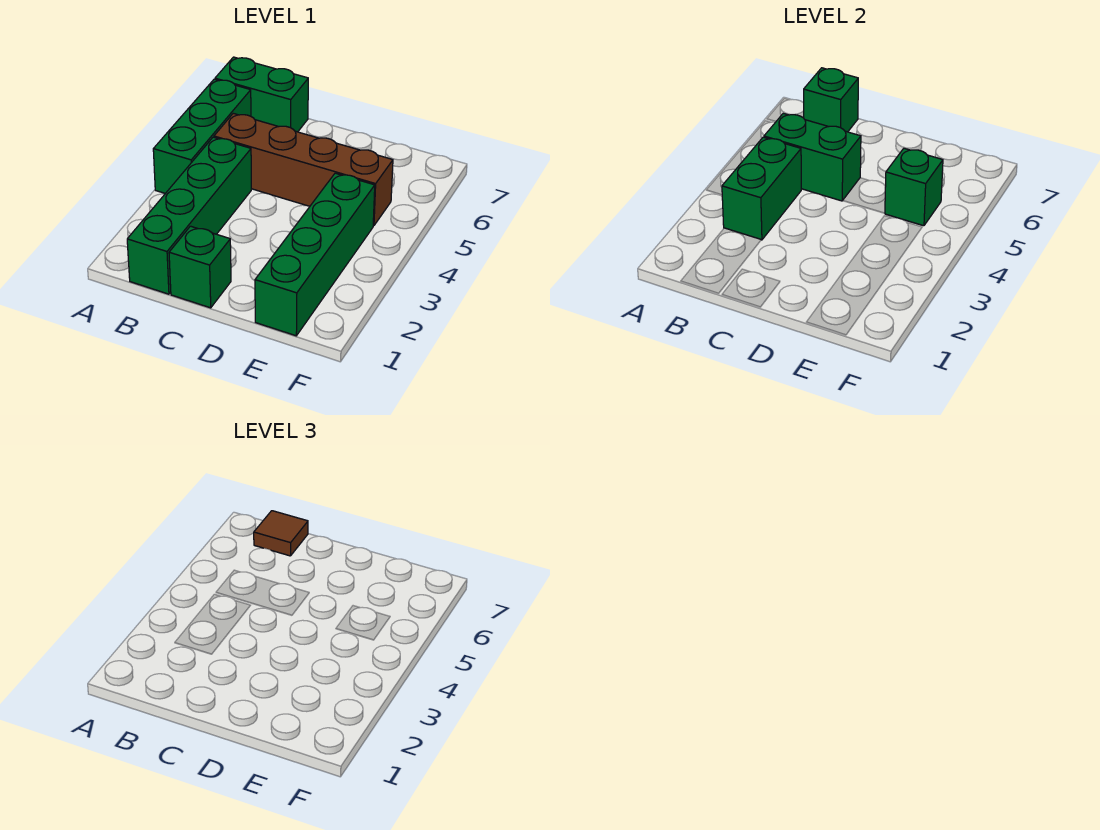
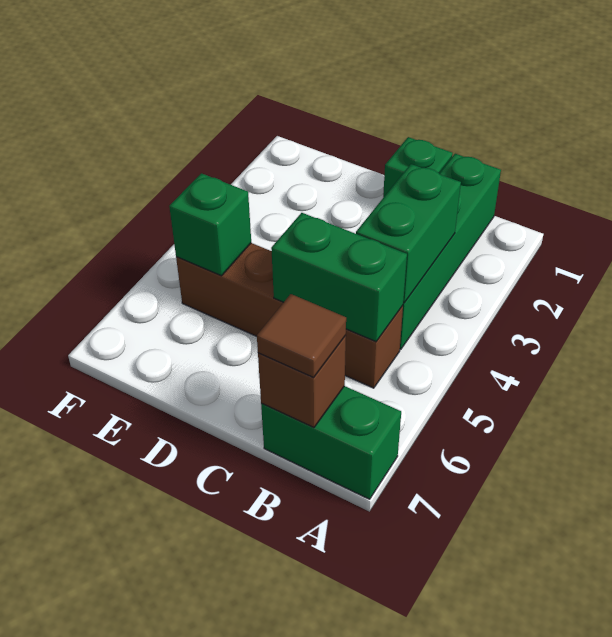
green 1x3 brick [153,79,251,193] -> none
green 1x1 brick [803,68,858,132] -> brown 1x1 brick [258,335,346,427]
green 1x4 brick [255,173,375,336] -> none

